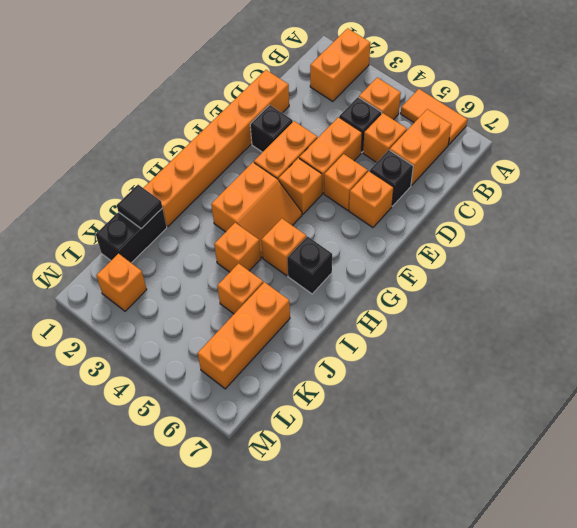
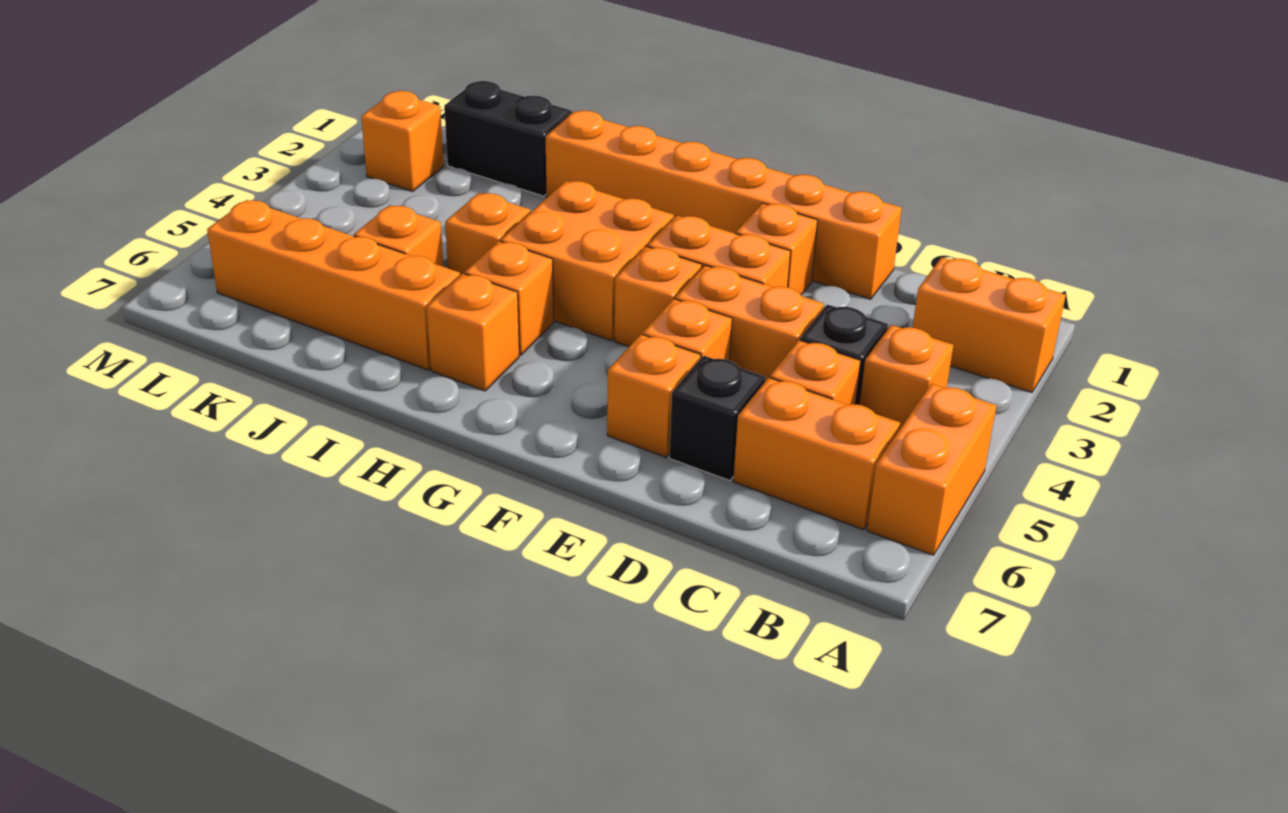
orange 1x2 tile [401,89,467,145] -> orange 1x2 brick [867,384,997,555]
black 1x1 brick [250,105,293,152] -> orange 1x1 brick [736,203,818,295]
orange 2x2 slope [211,162,302,258] -> orange 2x2 brick [500,181,674,341]
black 1x1 brick [287,236,332,294] -> orange 1x1 brick [427,274,519,391]
black 1x1 tile [117,185,162,229] -> none
orange 1x3 brick [197,282,290,389] -> orange 1x4 brick [207,200,460,370]

